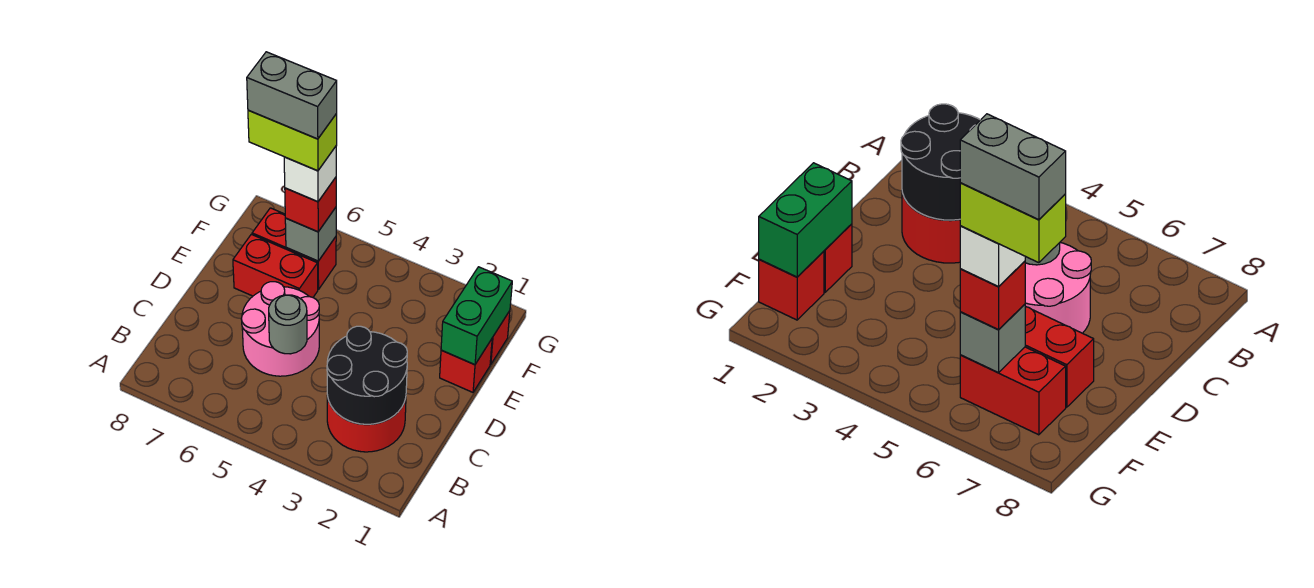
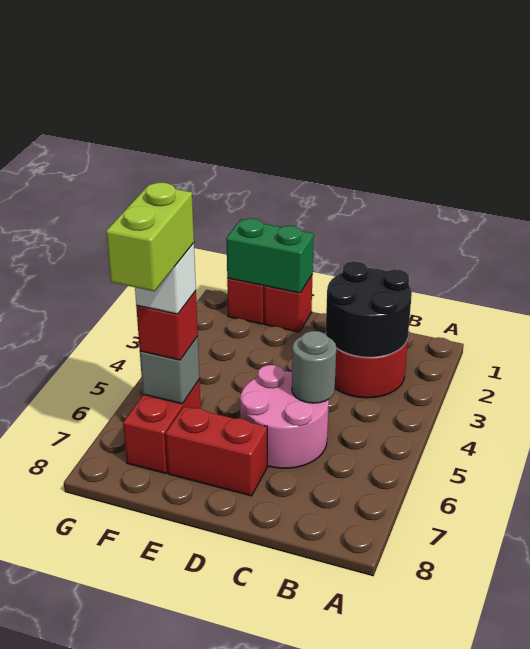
red 1x2 brick [233,234,318,297] -> red 1x2 brick turned to [166,406,267,496]
grey 1x2 brick [247,52,337,139] -> none

